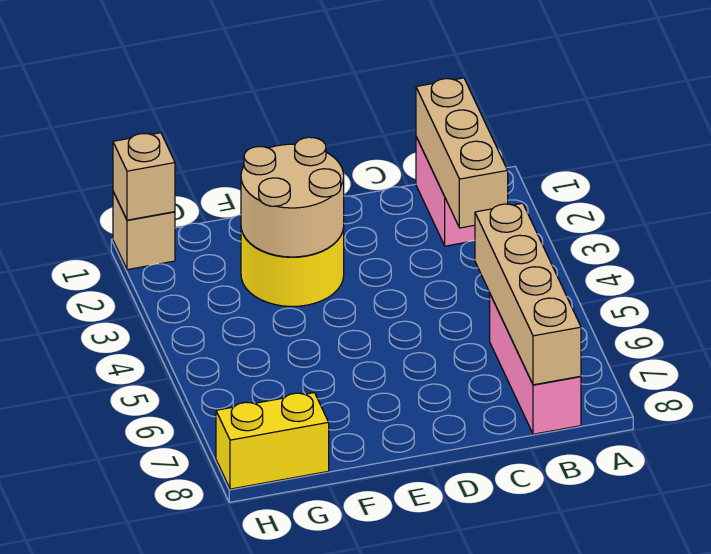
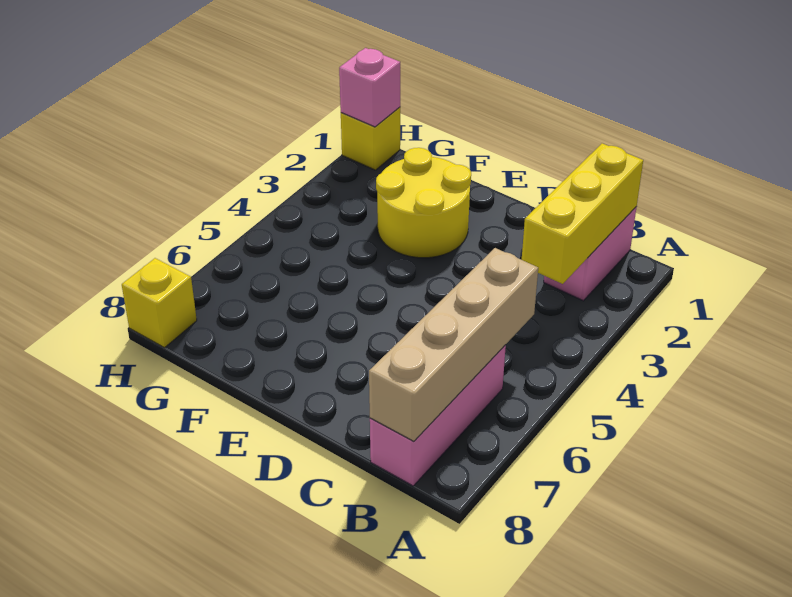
tan 1x3 brick [416,78,508,228] -> yellow 1x3 brick [522,143,643,284]
tan 2x2 round brick [241,137,344,257] -> none
yellow 1x2 brick [216,393,329,489] -> yellow 1x1 brick [122,258,197,348]
tan 1x1 brick [113,192,175,270] -> yellow 1x1 brick [341,107,400,170]
tan 1x1 brick [113,133,175,220] -> pink 1x1 brick [339,48,400,127]

